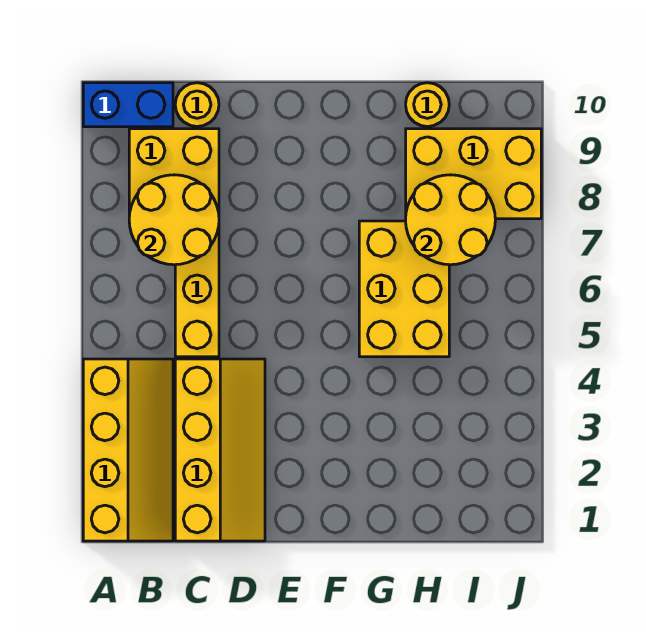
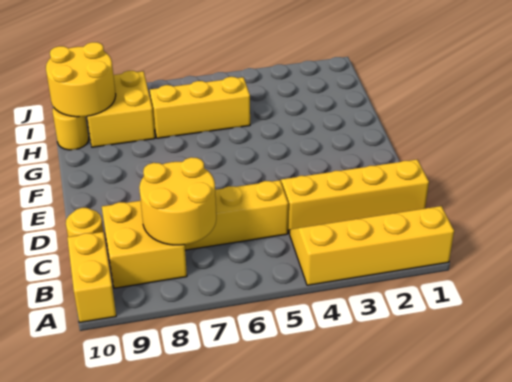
blue 1x2 brick [83,83,173,127] -> yellow 1x2 brick [67,232,116,323]
yellow 2x3 brick [359,221,449,357] -> yellow 1x3 brick [150,77,250,138]
yellow 2x2 round brick [406,175,495,265] -> yellow 2x2 round brick moved to [46,42,116,117]
yellow 2x3 brick [406,129,541,219] -> yellow 2x2 brick [87,71,155,147]

